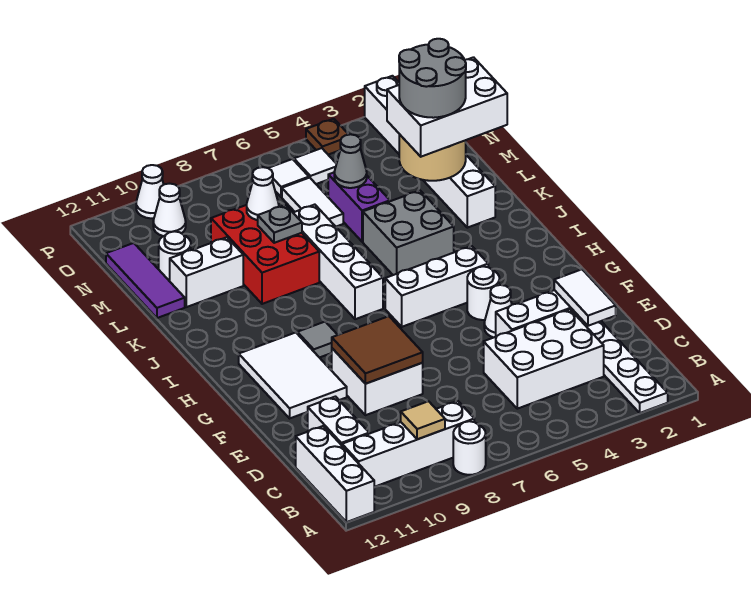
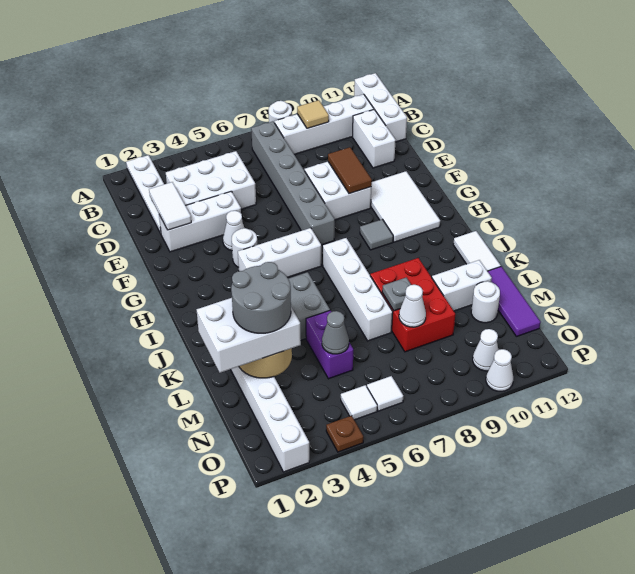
none -> grey 1x6 brick [251,121,335,245]
brown 2x2 tile [332,316,423,384] -> brown 1x2 tile [328,147,372,194]
white 1x2 tile [282,178,343,227] -> white 1x2 tile moved to [453,231,501,271]

